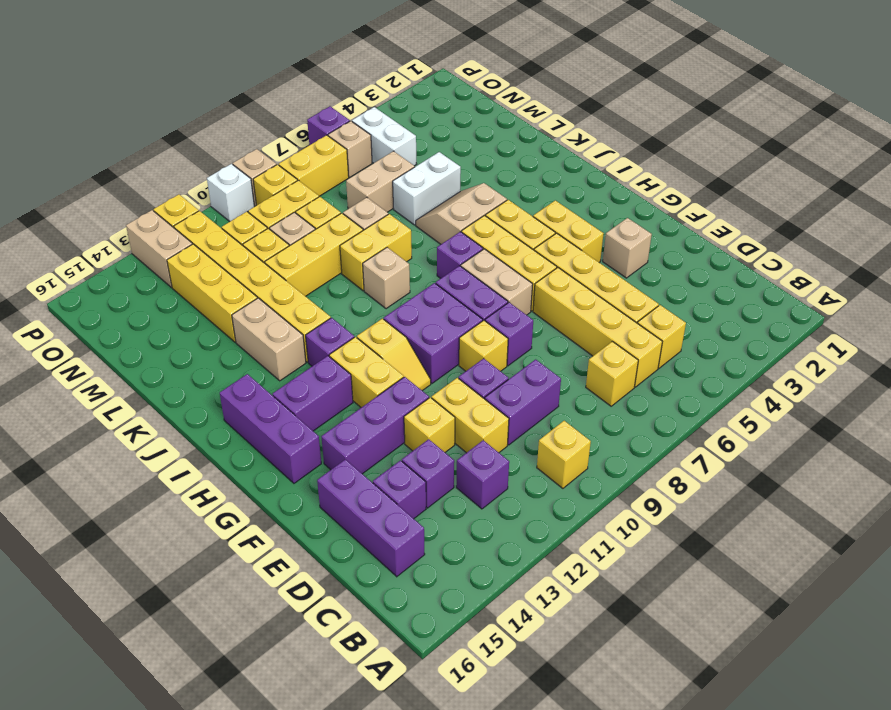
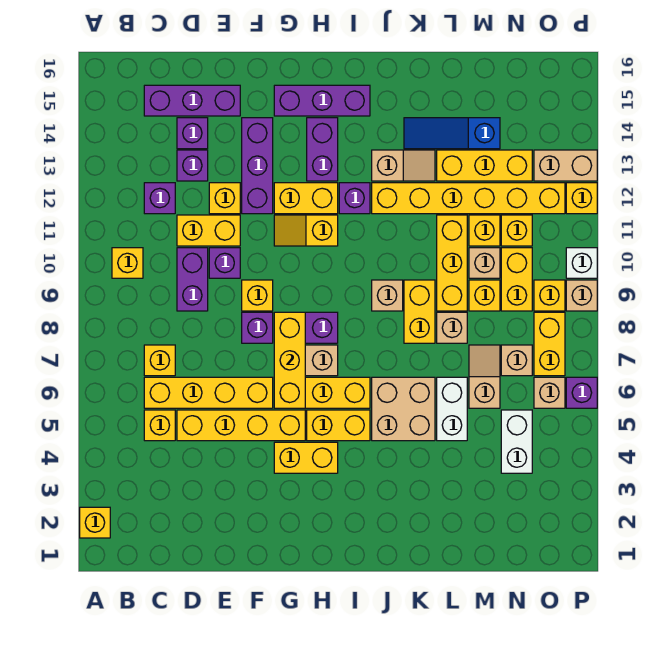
none -> yellow 1x1 brick [80,507,110,538]
tan 1x1 brick [603,218,652,278] -> tan 1x1 brick moved to [501,345,532,376]
none -> yellow 1x3 brick [274,312,305,408]
purple 2x2 brick [384,283,483,383] -> none
purple 1x1 brick [437,232,483,278] -> none
tan 2x2 slope [416,183,507,244] -> tan 2x2 brick [372,377,435,441]
tan 1x2 brick [232,298,306,381] -> tan 1x2 slope [372,150,435,181]
none -> blue 1x3 slope [404,118,500,149]
tan 1x2 brick [346,151,415,212] -> tan 1x2 slope [469,345,500,408]
white 1x2 brick [352,107,416,166] -> white 1x2 brick turned to [501,410,532,473]

